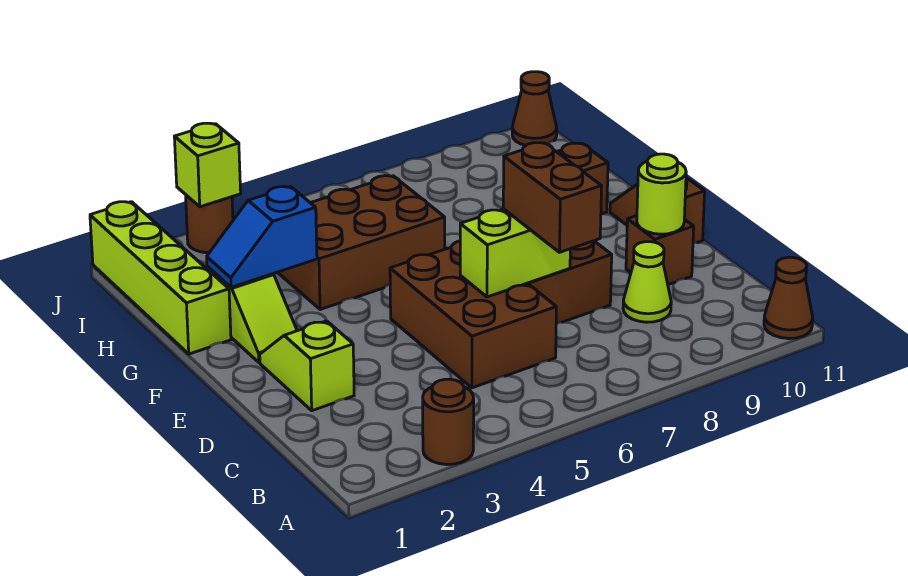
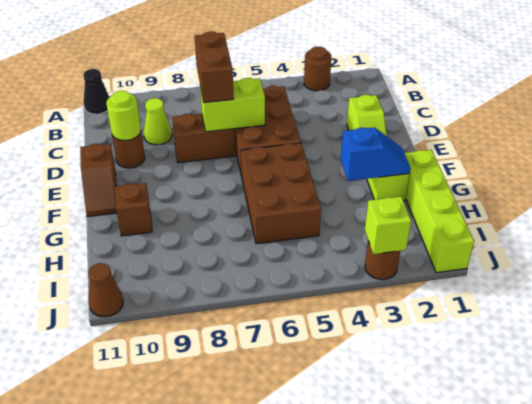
brown 1x1 cone [764,257,813,339] -> black 1x1 cone [83,69,109,114]
brown 1x1 brick [626,216,694,285] -> brown 1x1 round brick [112,132,145,168]
brown 2x3 brick [278,176,445,310] -> brown 2x3 brick turned to [241,143,321,244]

